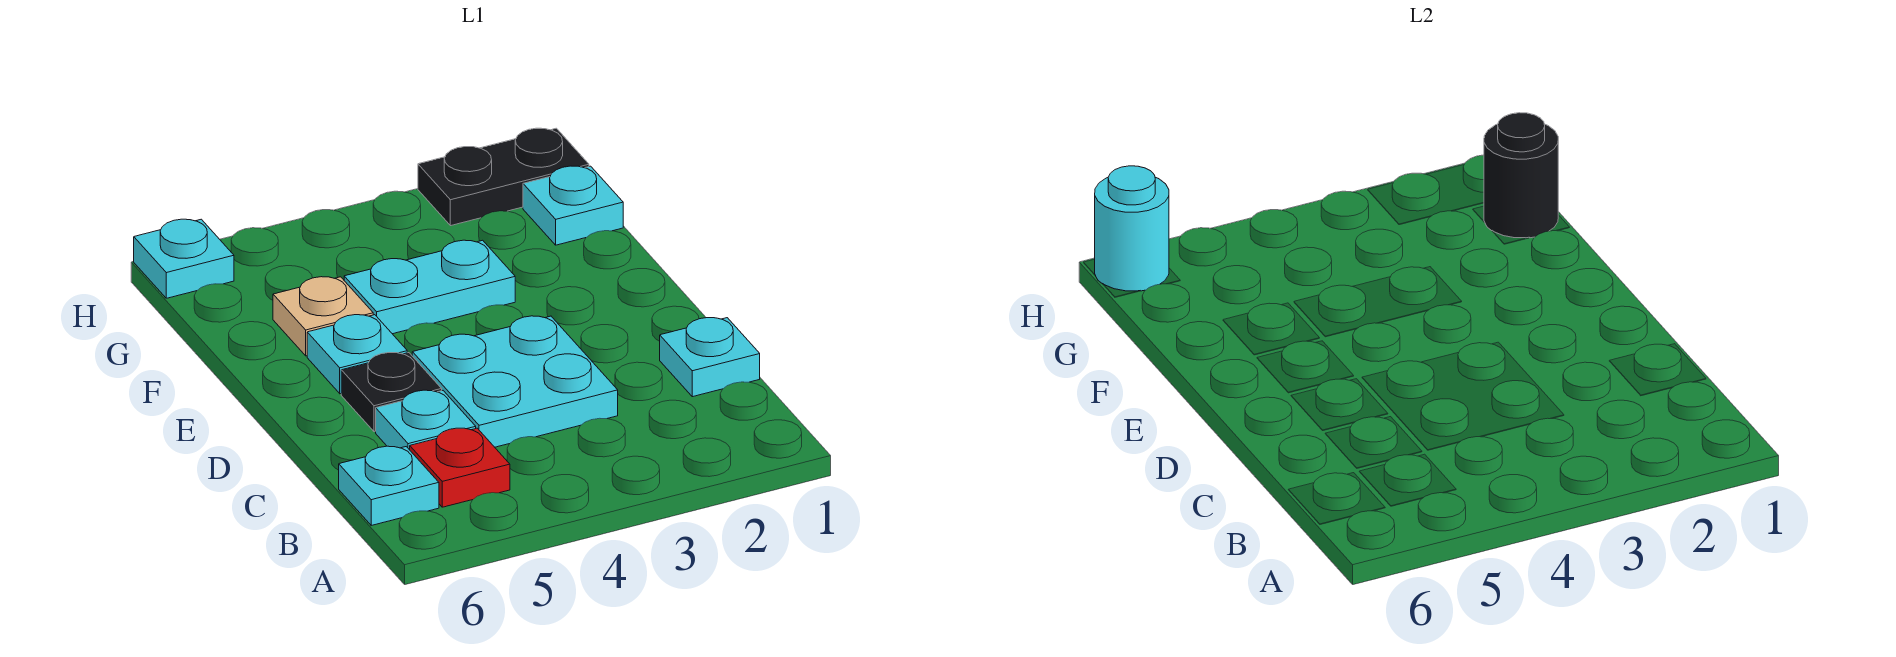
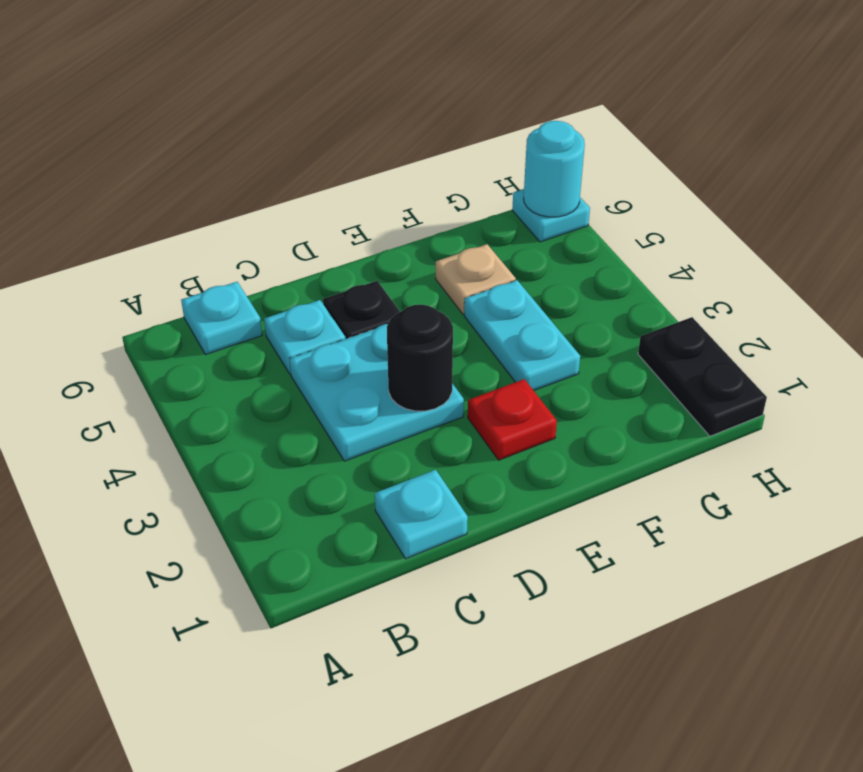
red 1x1 plate [410,428,510,507] -> red 1x1 plate moved to [468,379,557,460]
cyan 1x1 plate [307,315,407,394] -> none
cyan 1x1 plate [523,166,623,245] -> none
black 1x1 round brick [1484,113,1558,238] -> black 1x1 round brick moved to [387,305,453,411]

